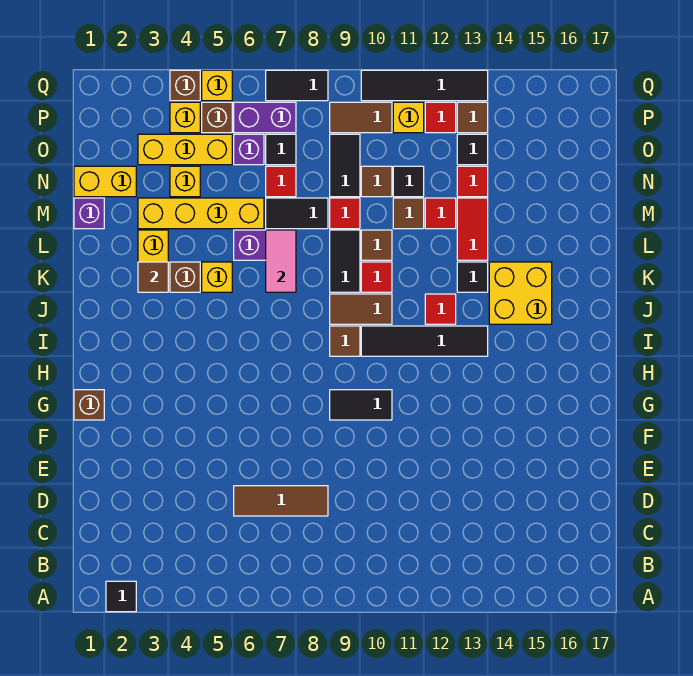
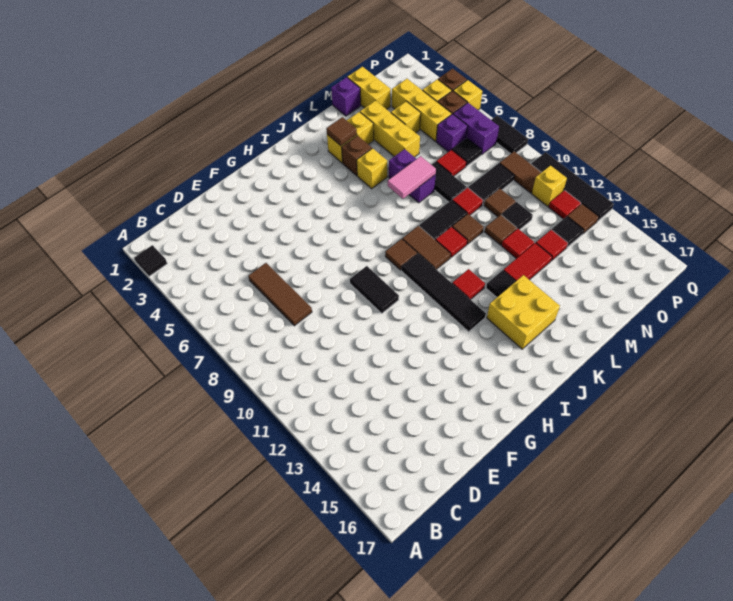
brown 1x1 brick [74,390,104,420] -> none
yellow 1x4 brick [138,198,264,229] -> yellow 1x3 brick [360,100,420,157]

